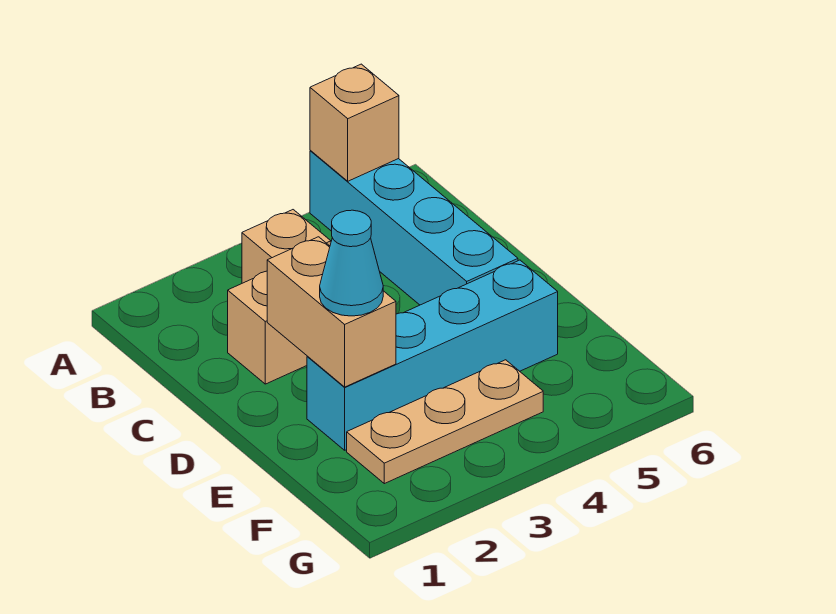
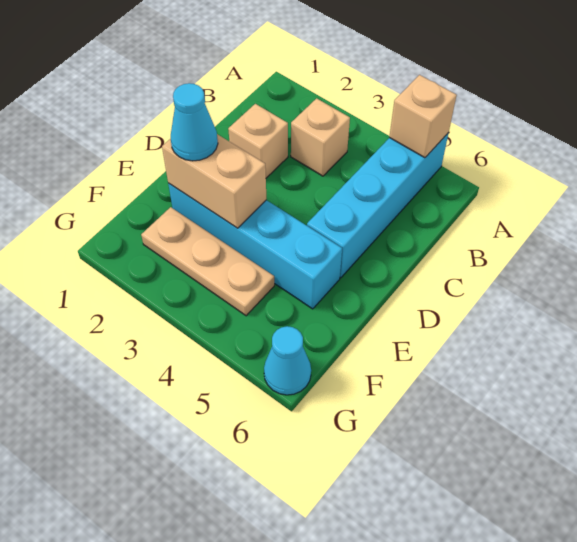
tan 1x2 brick [267,237,396,387] -> tan 1x2 brick turned to [162,134,266,228]
none -> cyan 1x1 cone [264,326,311,395]

